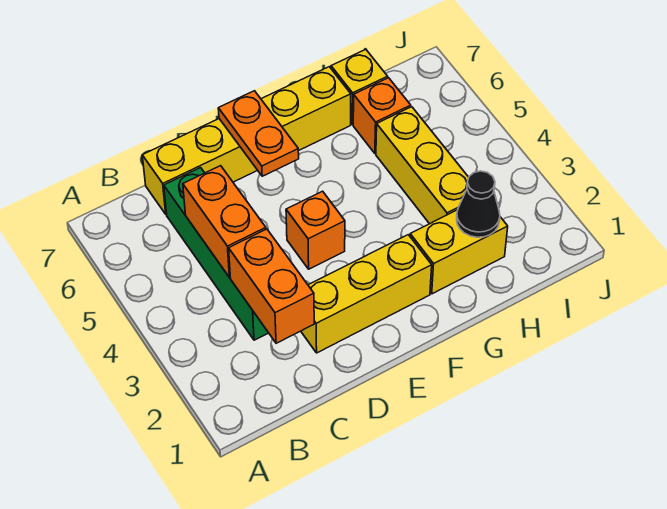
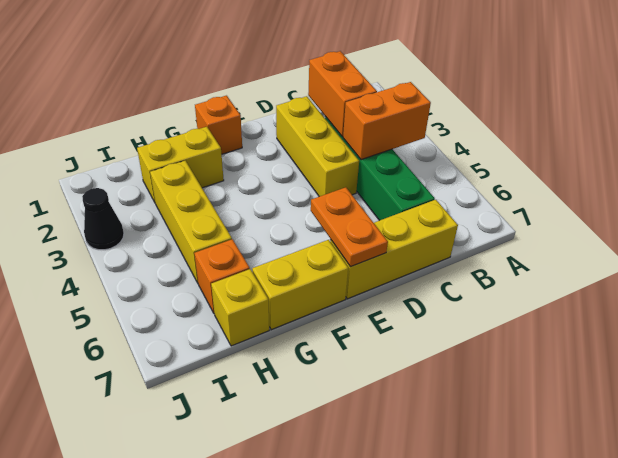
orange 1x2 brick [183,166,266,278] -> orange 1x2 brick turned to [343,82,431,160]
yellow 1x3 brick [301,235,432,353] -> yellow 1x3 brick turned to [276,96,359,197]
orange 1x1 brick [286,191,345,269] -> orange 1x1 brick moved to [195,96,242,154]
black 1x1 cone [457,171,500,237] -> black 1x1 cone moved to [82,188,124,250]

